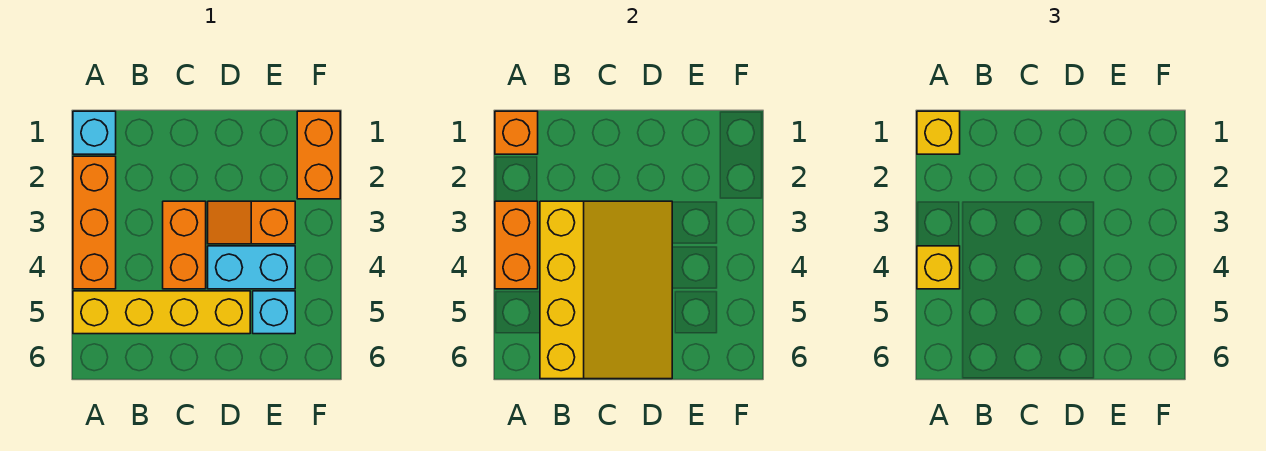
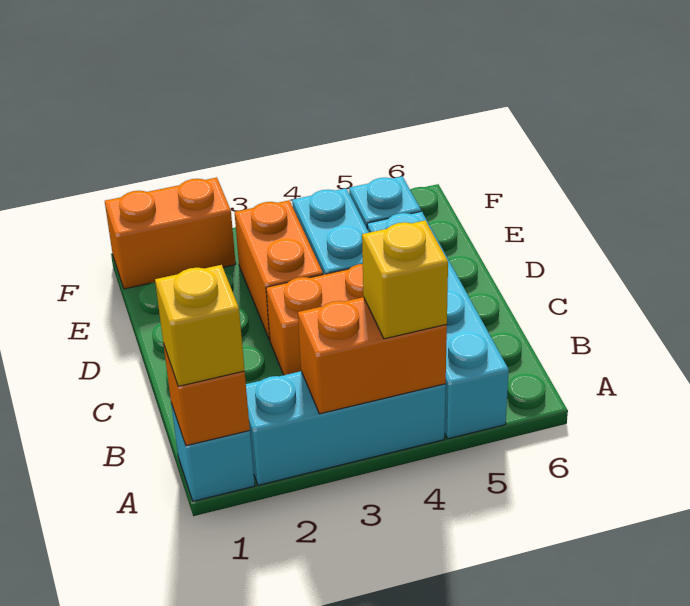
orange 1x3 brick [73,156,116,289] -> cyan 1x3 brick [246,371,446,485]
yellow 1x4 brick [73,291,250,334] -> cyan 1x4 brick [367,211,509,439]
yellow 3x4 slope [540,201,672,379] -> none
orange 1x2 slope [208,201,295,244] -> orange 1x2 brick [235,200,323,340]

